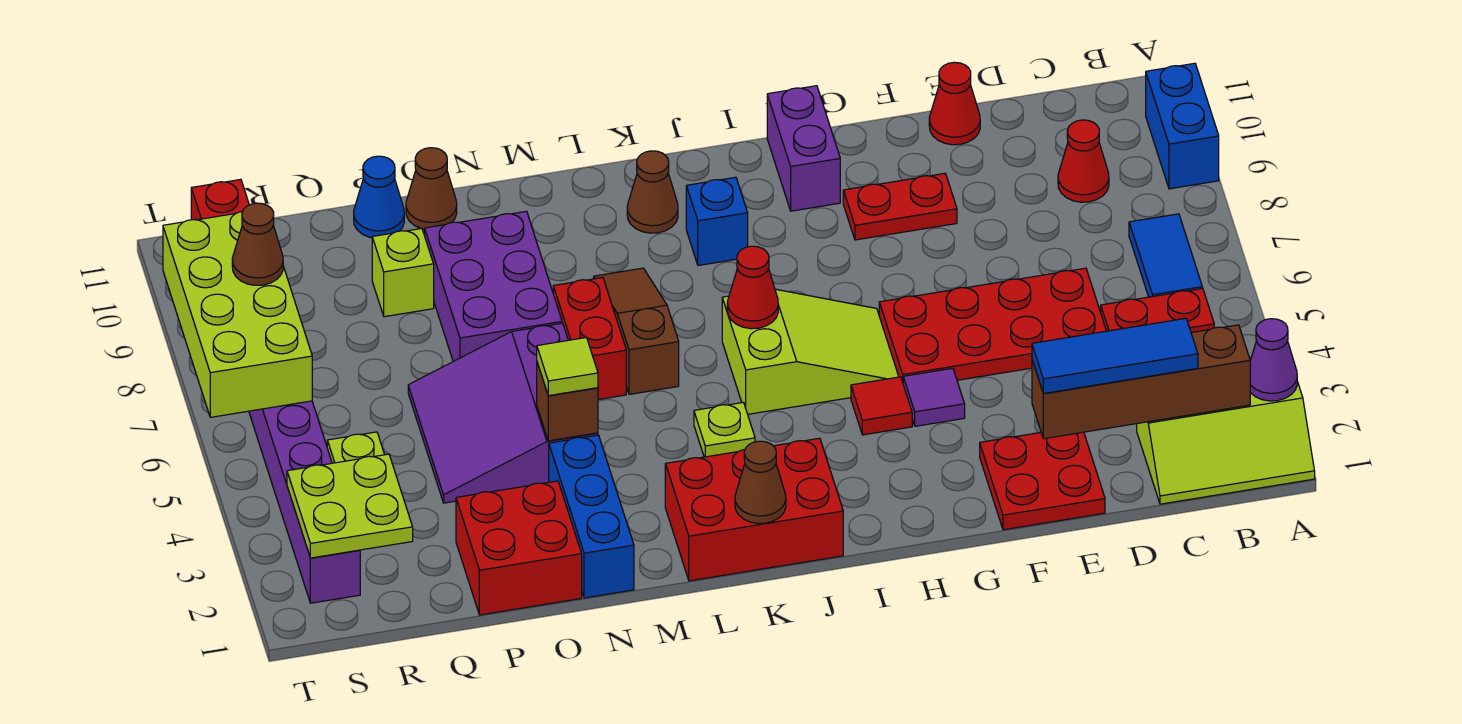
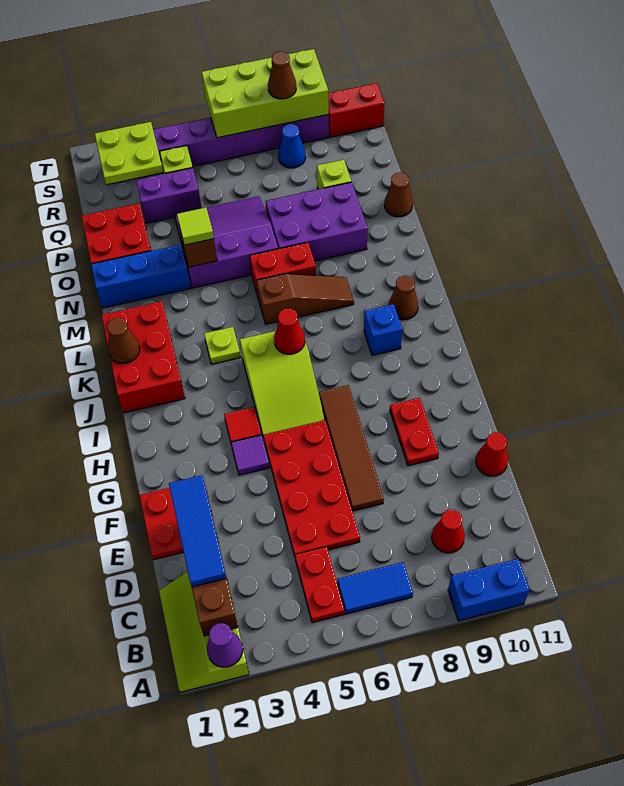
none -> brown 1x4 tile [319,385,384,511]
purple 1x2 brick [767,86,840,211] -> purple 1x2 brick moved to [136,168,202,223]
blue 1x1 cone [354,156,404,238] -> blue 1x1 cone moved to [278,124,306,168]

